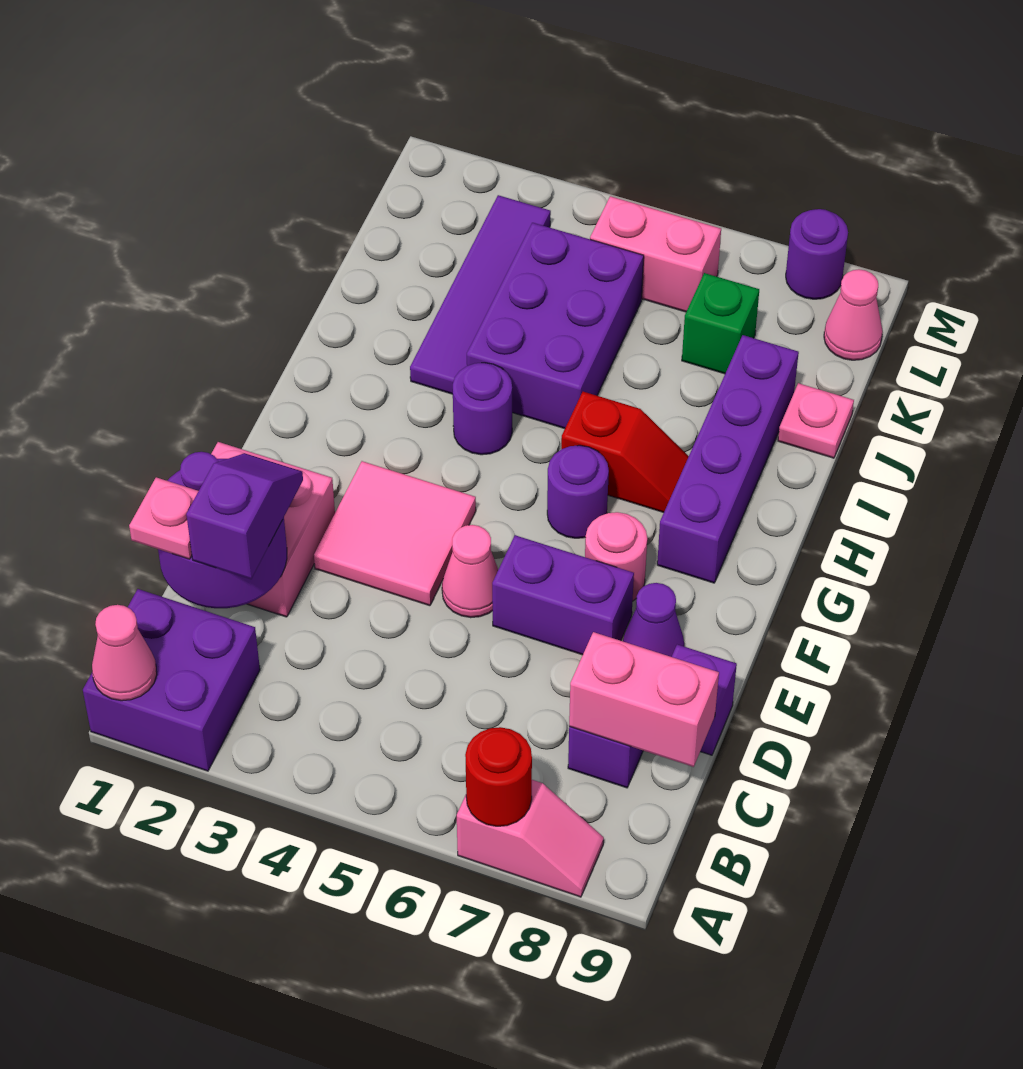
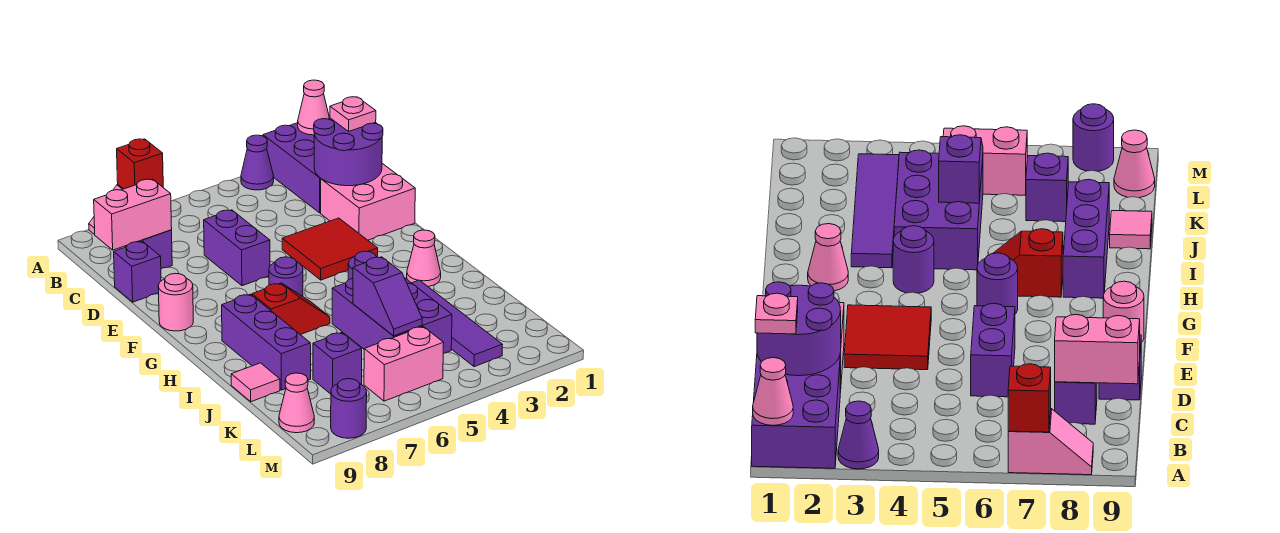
purple 2x2 brick [83,589,260,771] -> purple 2x3 brick [263,123,321,213]
red 1x1 round brick [465,727,532,826] -> red 1x1 brick [117,139,163,189]
purple 1x2 slope [186,453,303,579] -> purple 1x2 slope moved to [353,257,422,336]
pink 2x2 tile [314,461,476,606] -> red 2x2 tile [282,218,378,280]
pink 1x1 cone [442,525,498,618] -> pink 1x1 cone moved to [407,230,441,287]
purple 1x2 brick [492,535,634,655] -> purple 1x2 brick turned to [204,210,270,286]
purple 1x1 cone [623,583,684,657] -> purple 1x1 cone moved to [241,135,274,190]
pink 1x1 round brick [585,512,647,601] -> pink 1x1 round brick moved to [158,274,193,331]
purple 1x4 brick [657,335,799,583] -> purple 1x3 brick [222,294,311,390]
red 1x2 slope [561,392,689,513] -> red 1x2 slope turned to [252,283,330,335]
pink 1x1 plate [778,383,854,458] -> pink 1x1 tile [231,363,280,402]
green 1x1 brick [682,273,759,374] -> purple 1x1 brick [313,333,362,394]

